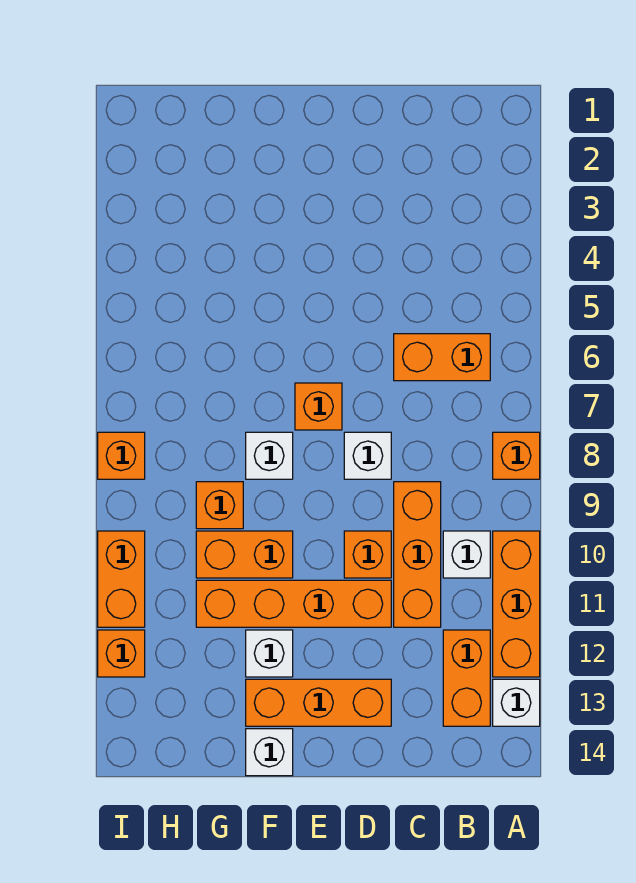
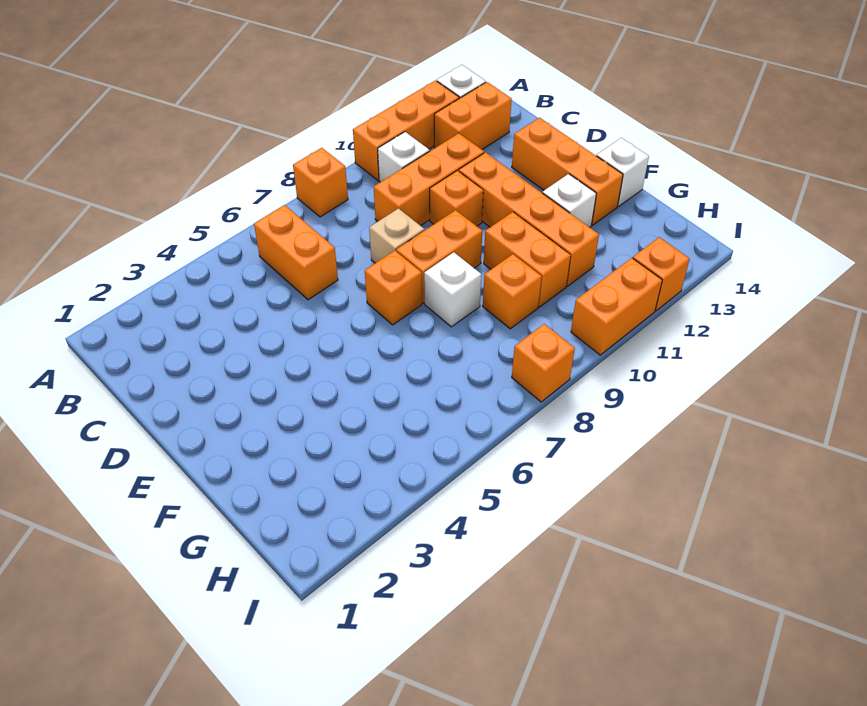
white 1x1 brick [344,432,391,479] -> tan 1x1 brick [369,208,424,263]
none -> orange 1x2 brick [396,210,482,303]

